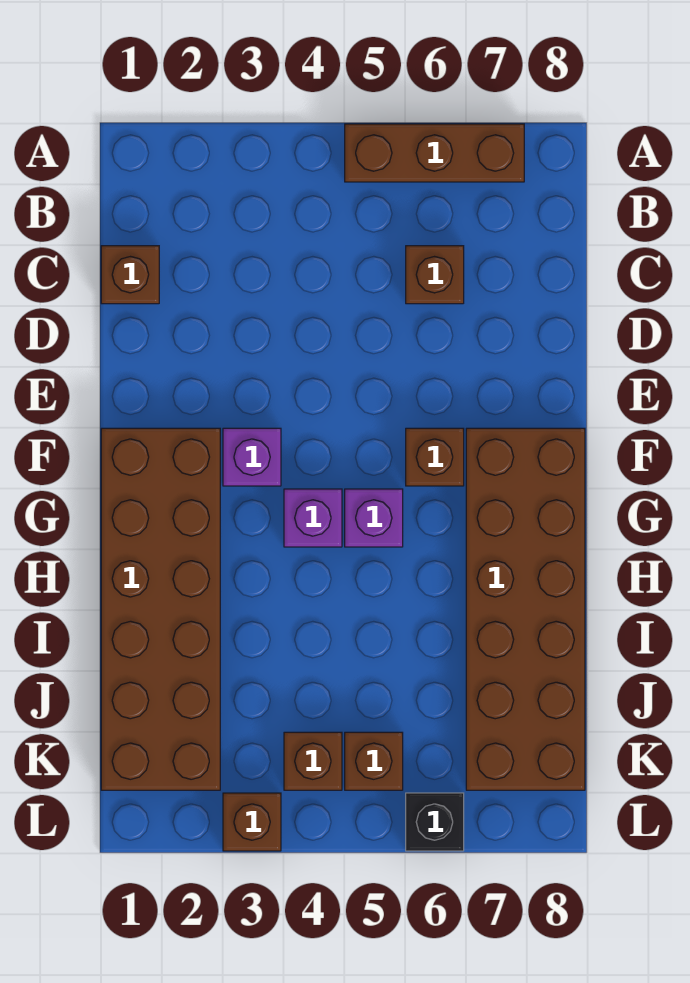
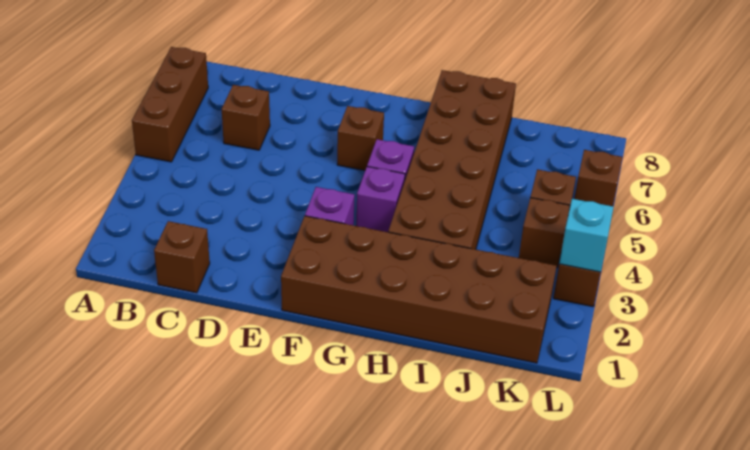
brown 2x6 brick [466,428,585,790] -> brown 2x6 brick turned to [388,70,516,249]
none -> cyan 1x1 brick [559,199,614,272]
black 1x1 brick [406,793,464,851] -> brown 1x1 brick [574,150,622,206]

